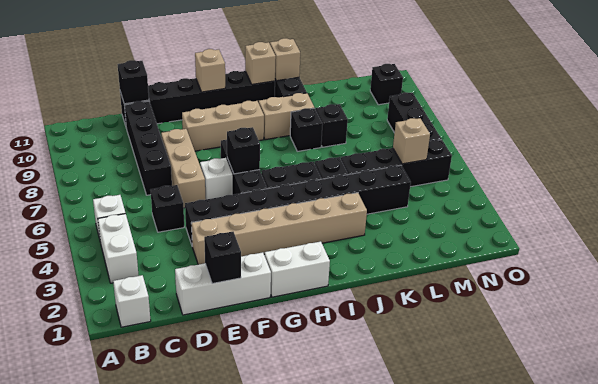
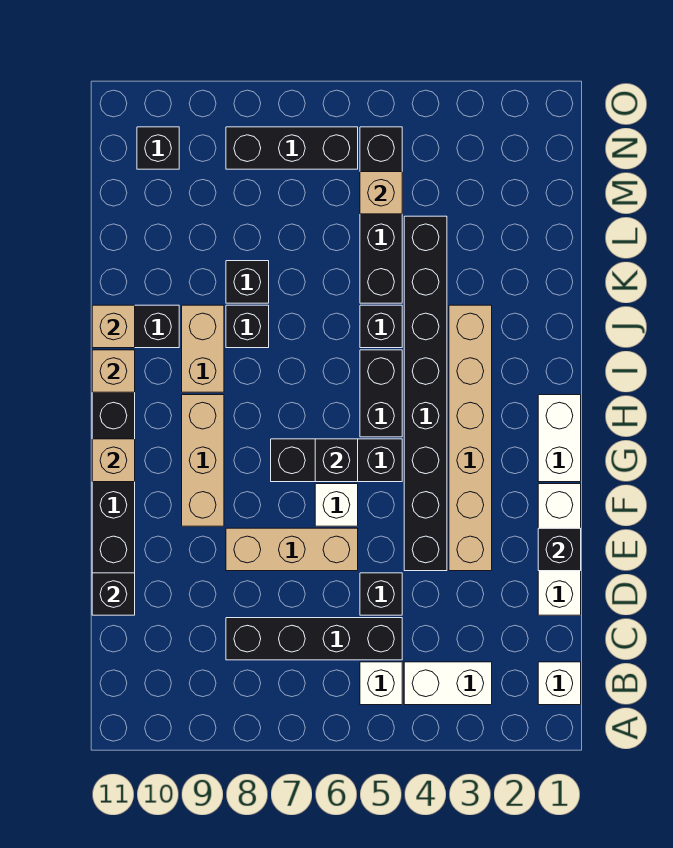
black 1x4 brick [124,101,172,195] -> black 1x4 brick moved to [226,618,402,660]

